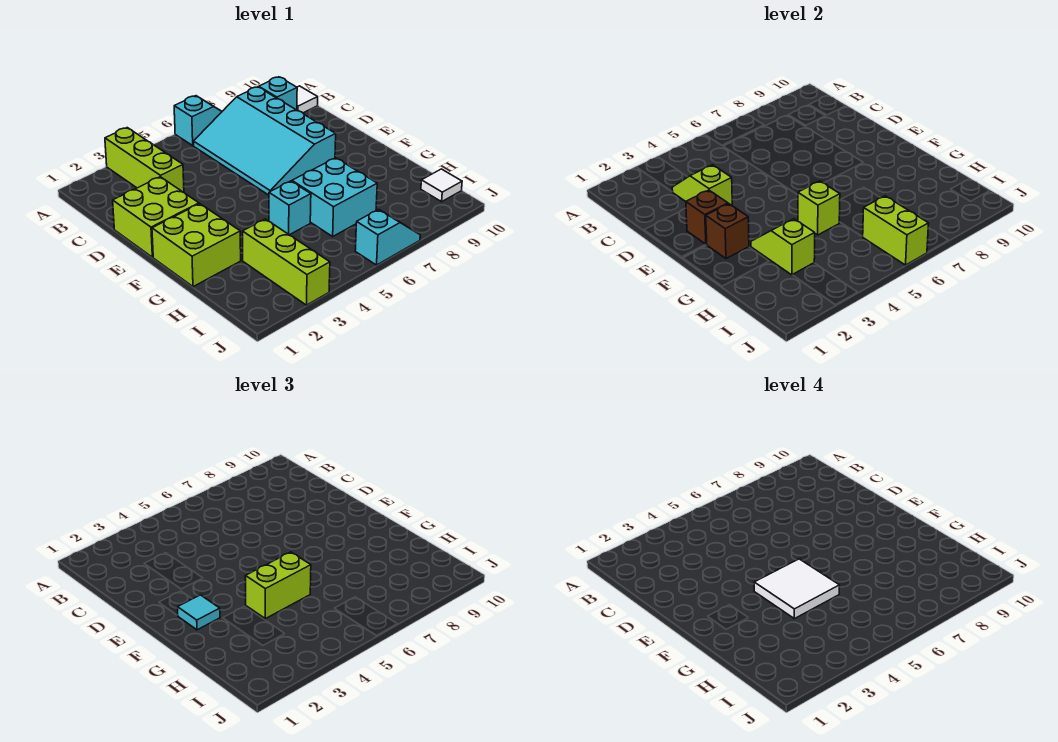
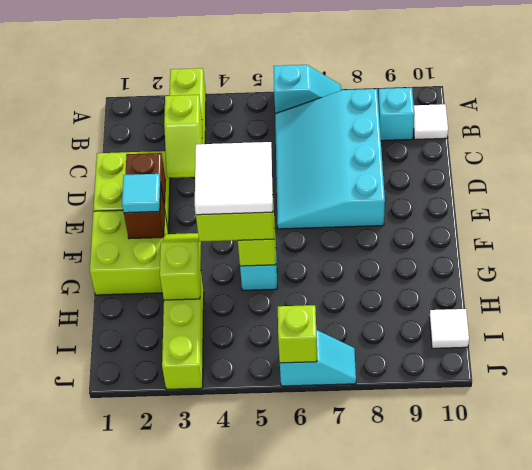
lime 1x2 slope [672,165,732,205] -> lime 1x2 slope turned to [164,95,202,178]
cyan 2x2 brick [292,158,377,236] -> none
lime 1x2 brick [863,196,929,265] -> lime 1x1 brick [278,305,317,363]

